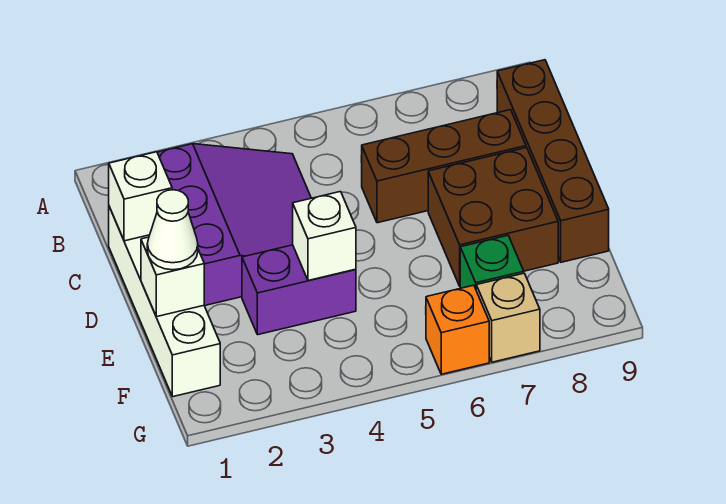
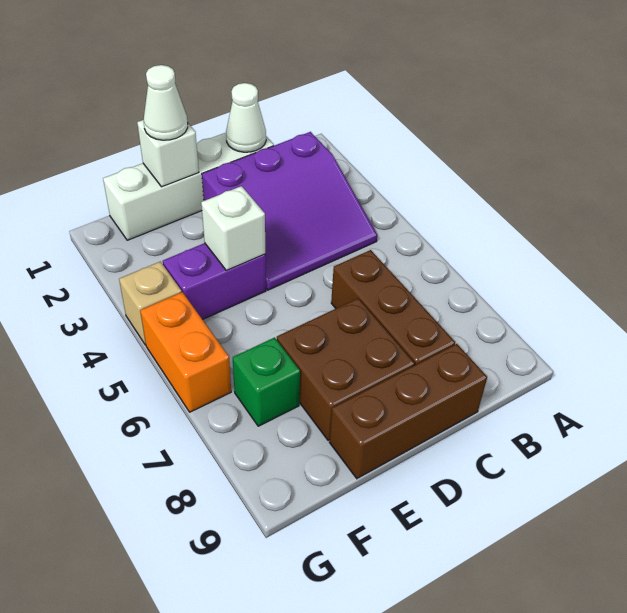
brown 1x4 brick [497,60,609,262] -> brown 1x3 brick [330,344,487,478]
white 1x1 brick [109,152,172,241] -> white 1x1 cone [226,83,266,152]
purple 1x2 brick [242,245,356,335] -> purple 1x2 brick turned to [163,243,266,319]
orange 1x1 brick [426,285,489,374] -> orange 1x2 brick [140,292,231,412]
tan 1x1 brick [476,273,540,362] -> tan 1x1 brick moved to [119,262,182,345]

